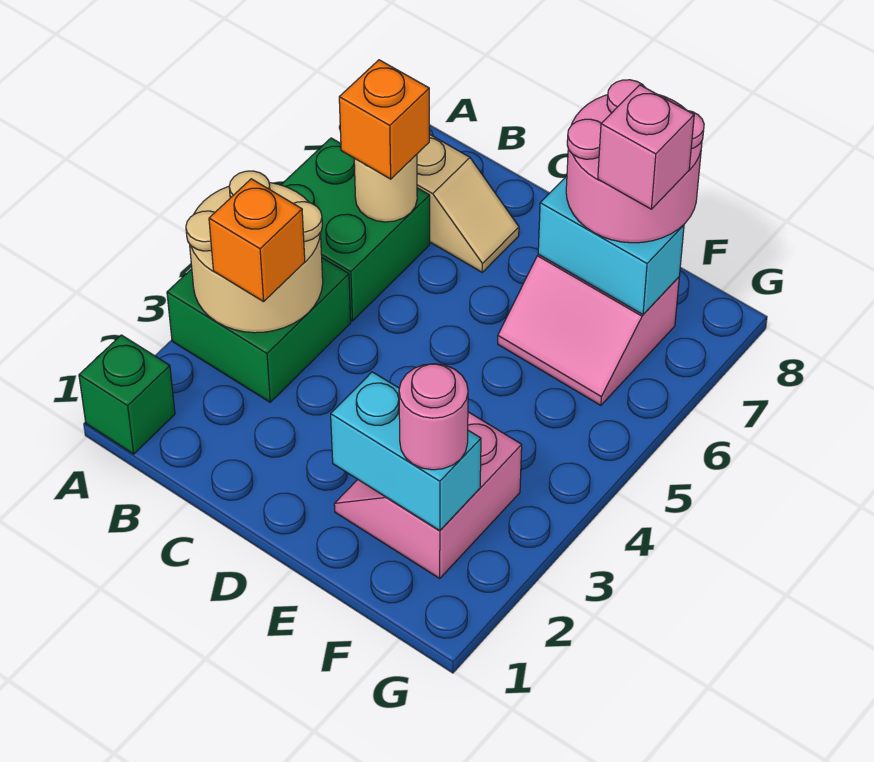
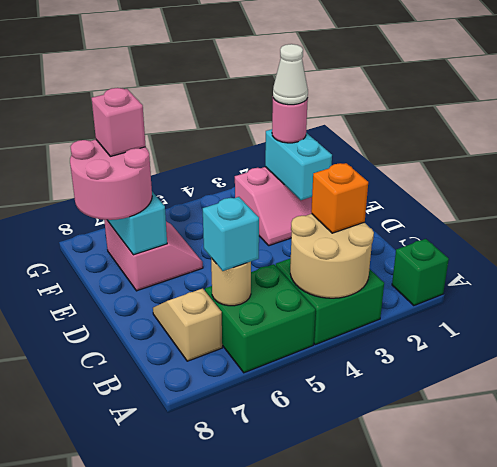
orange 1x1 brick [339,60,429,179] -> cyan 1x1 brick [203,197,259,271]
none -> white 1x1 cone [273,44,308,105]

